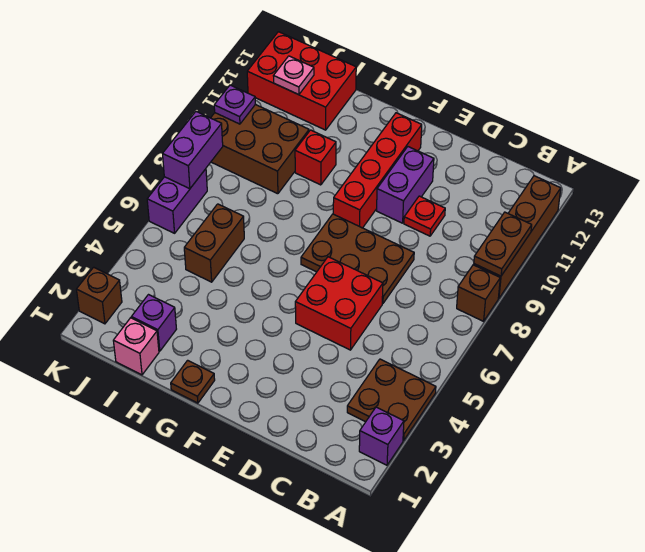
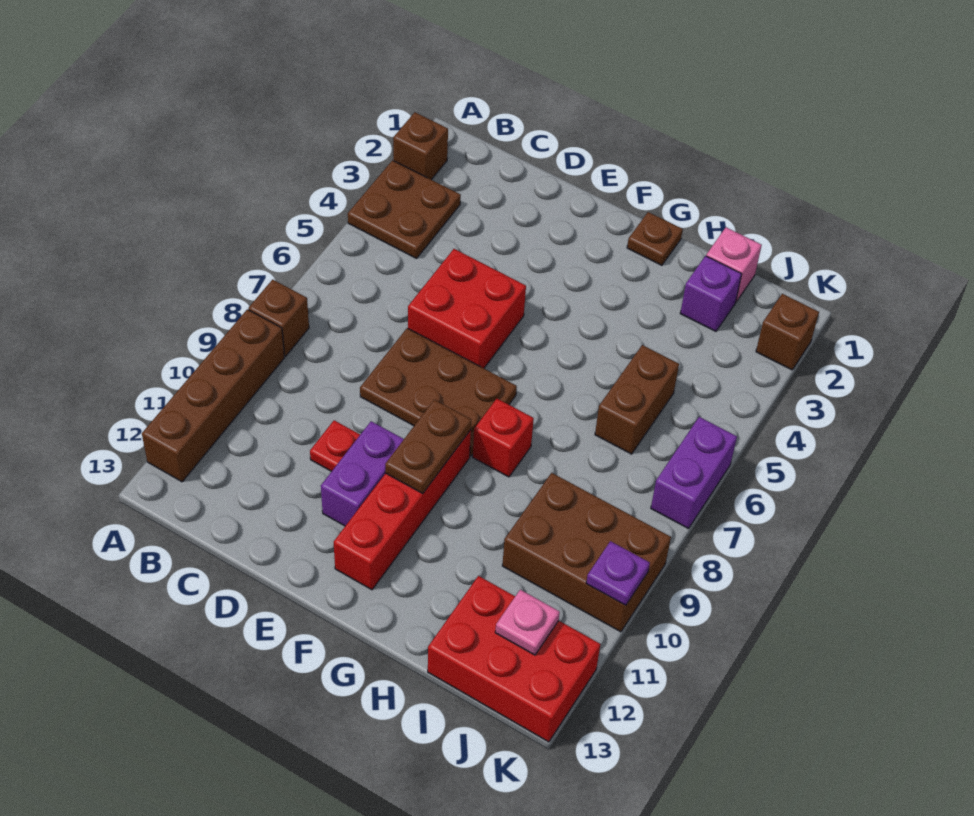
purple 1x1 brick [359,407,404,465] -> brown 1x1 brick [393,112,448,180]
brown 1x2 plate [474,212,532,276] -> brown 1x2 plate moved to [385,400,471,493]
red 1x1 brick [295,130,336,185] -> red 1x1 brick moved to [473,399,534,477]
purple 1x2 brick [163,112,223,189] -> none

